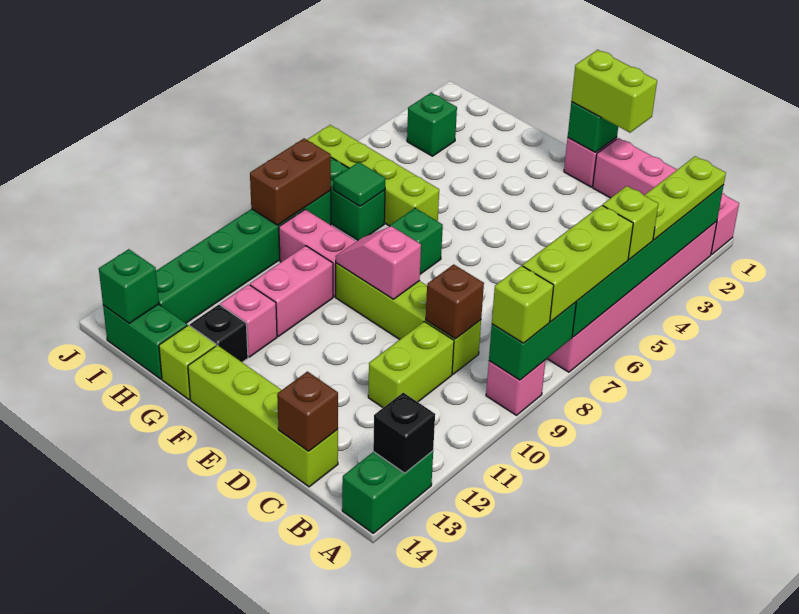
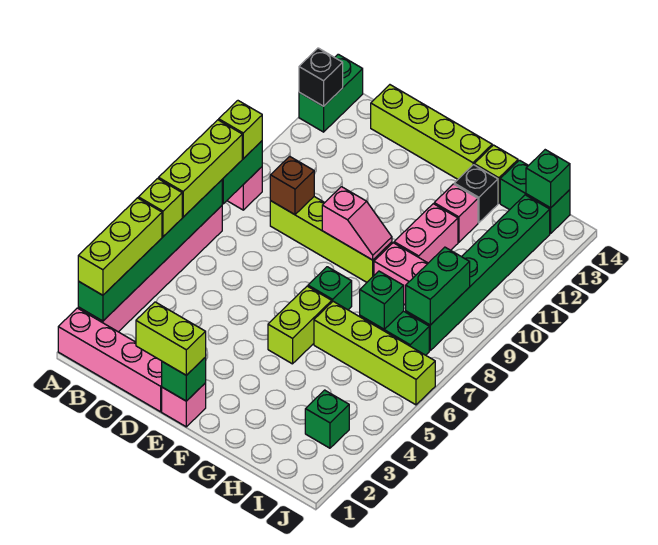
lime 1x3 plate [644,156,726,240] -> lime 1x3 brick [78,198,162,295]
lime 1x2 brick [368,321,454,408] -> lime 1x2 brick moved to [268,286,332,364]
brown 1x1 brick [277,372,338,451] -> none
green 1x1 tile [333,162,385,206] -> green 1x1 brick [360,271,404,329]
brown 1x2 brick [250,138,331,225] -> green 1x2 brick [406,247,470,325]

